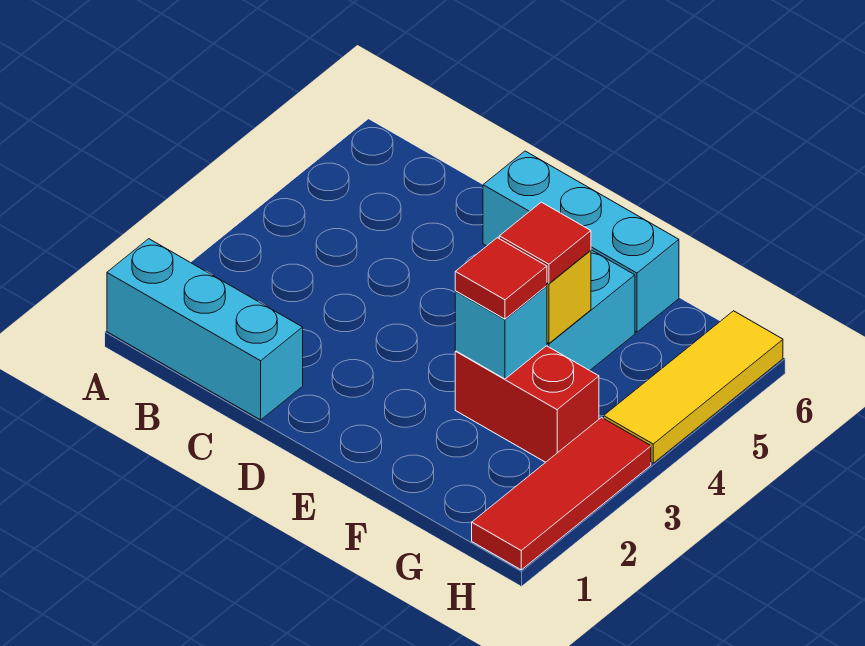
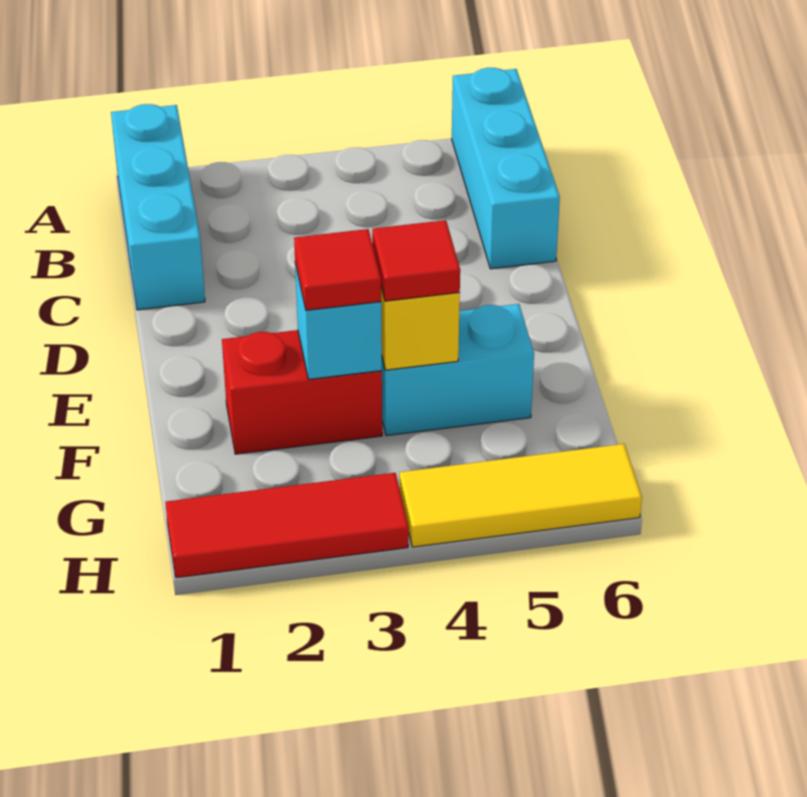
cyan 1x3 brick [483,151,679,332] -> cyan 1x3 brick moved to [452,68,560,269]
red 1x2 brick [455,346,599,462] -> red 1x2 brick turned to [222,330,382,454]

